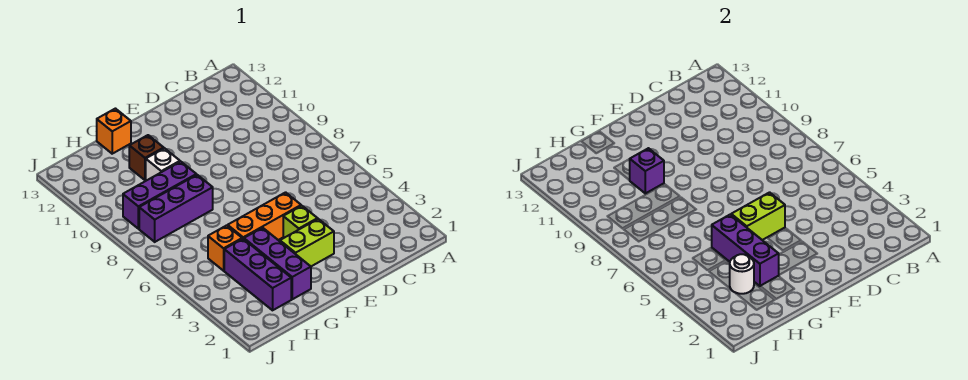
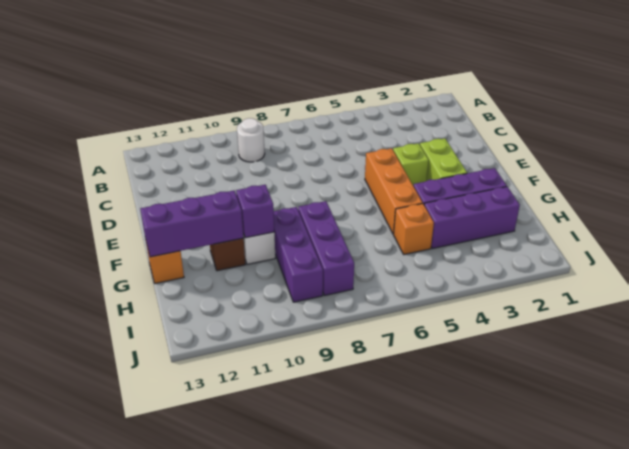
lime 1x2 brick [731,192,785,240] -> none
purple 1x3 brick [712,214,779,286] -> purple 1x3 brick moved to [140,191,244,257]
white 1x1 round brick [730,254,754,294] -> white 1x1 round brick moved to [237,118,265,162]

